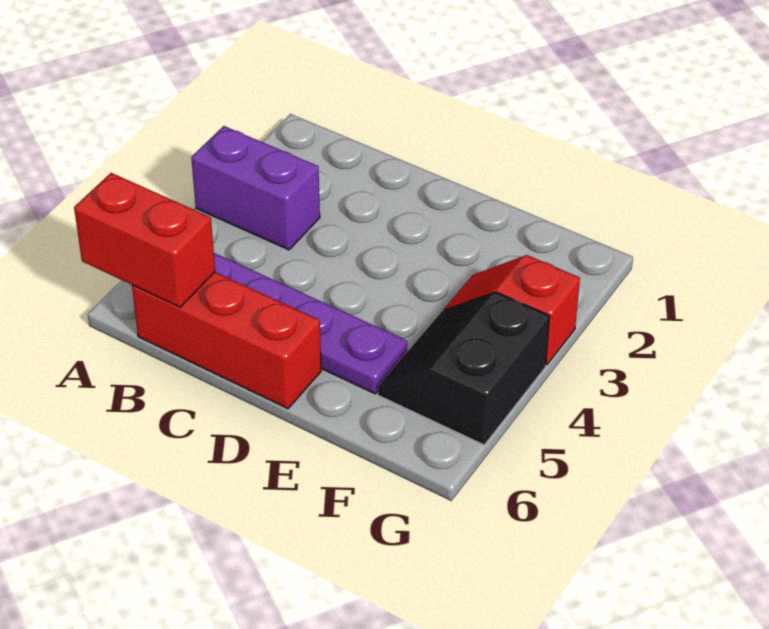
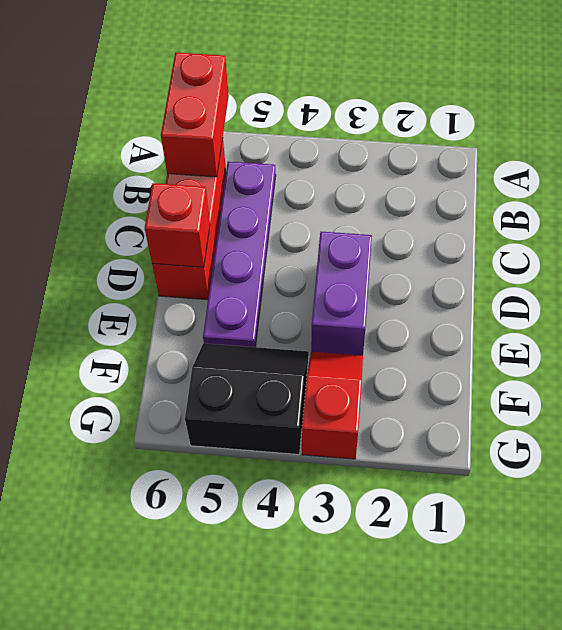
purple 1x2 brick [191,126,320,250] -> purple 1x2 brick moved to [311,232,372,355]
none -> red 1x1 brick [145,183,210,267]

